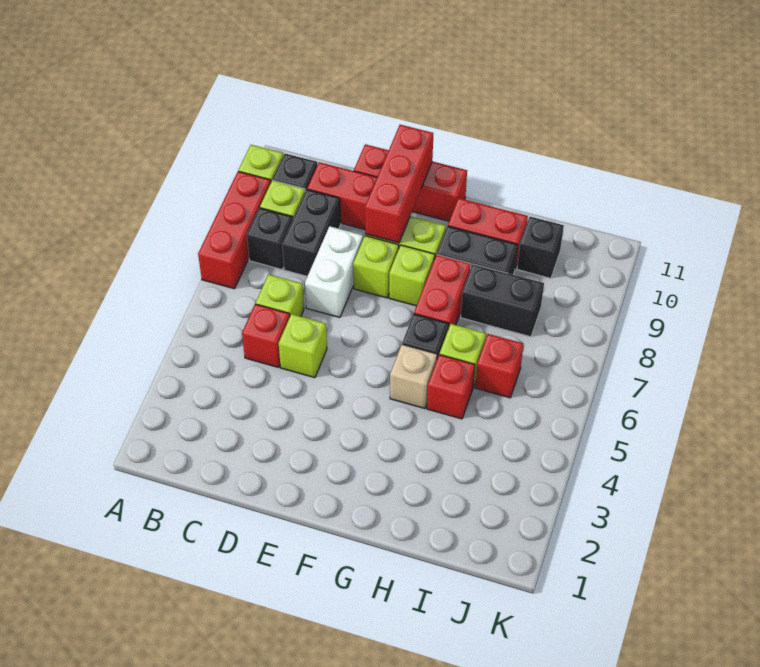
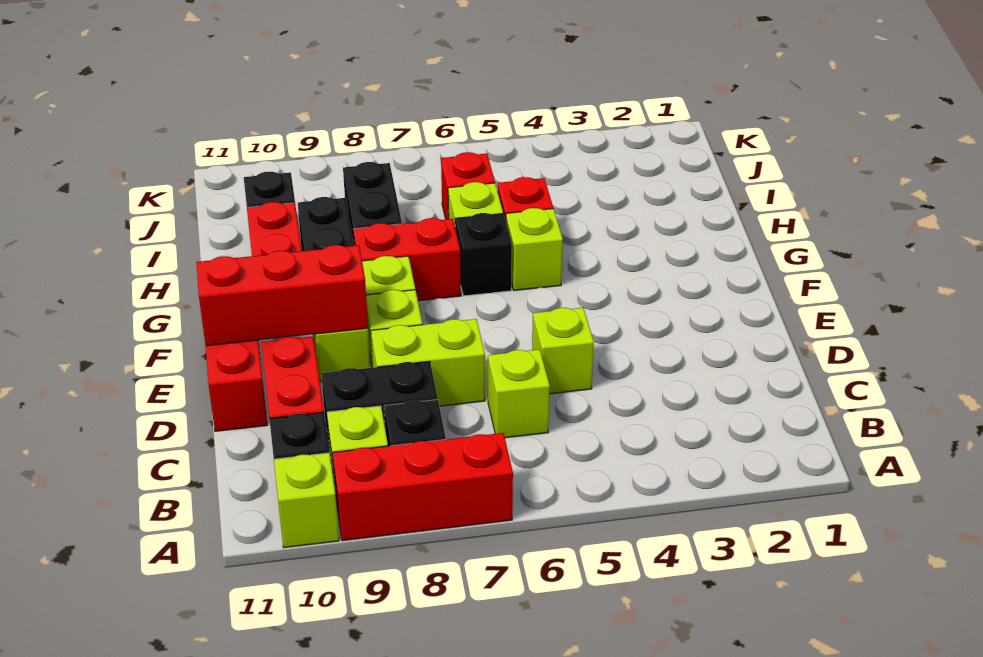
red 1x1 brick [242,304,290,368] -> none
white 1x2 brick [305,226,363,317] -> lime 1x2 brick [371,319,485,406]
tan 1x1 brick [390,344,437,409] -> lime 1x1 brick [506,208,563,291]

